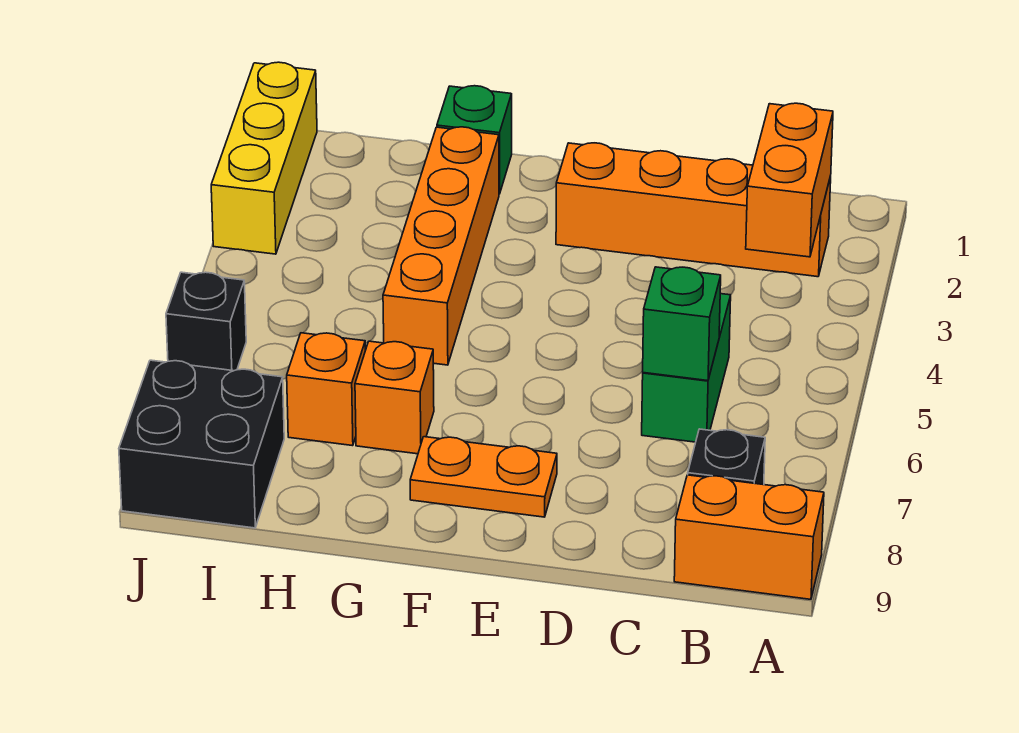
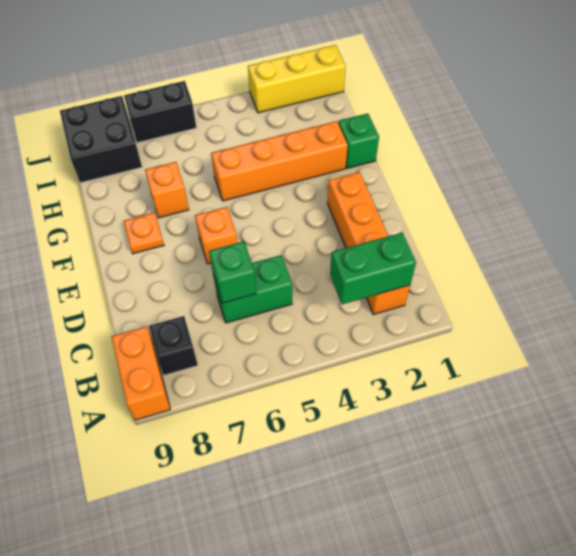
orange 1x2 brick [746,103,833,257] -> green 1x2 brick [330,233,416,304]
orange 1x2 plate [410,437,557,517] -> orange 1x1 plate [124,213,164,254]
orange 1x1 brick [287,333,365,446] -> orange 1x1 brick moved to [195,207,237,264]
black 1x1 brick [166,272,246,371] -> black 1x2 brick [124,81,196,143]

